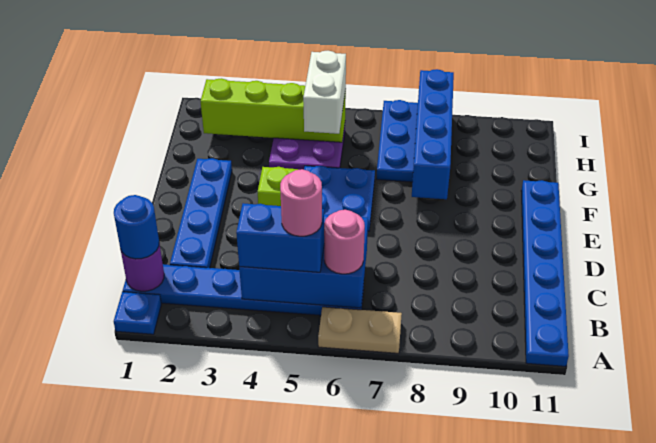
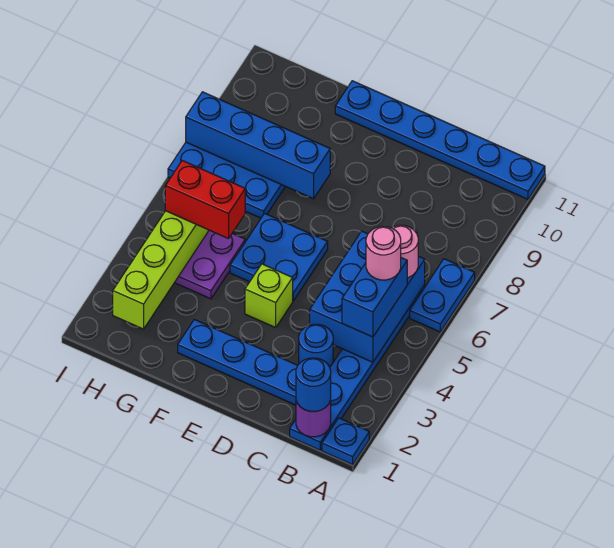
tan 1x2 plate [318,307,402,353] -> blue 1x2 plate [410,259,475,332]
none -> blue 1x1 round brick [299,324,333,367]
white 1x2 brick [303,51,346,134] -> red 1x2 brick [165,161,245,239]

